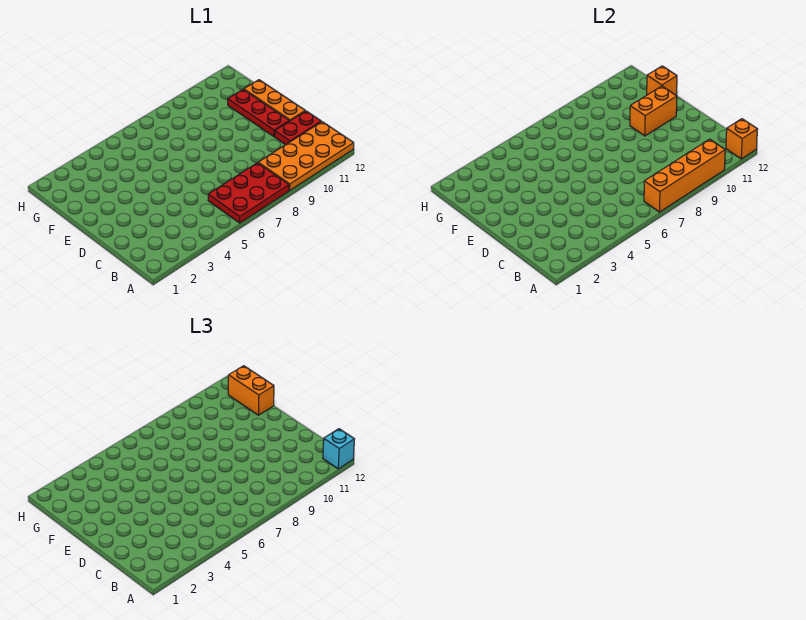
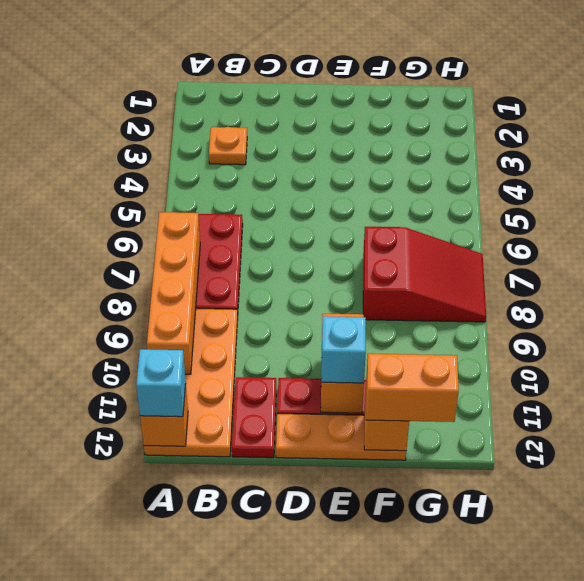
none -> orange 1x1 plate [209,127,247,165]
none -> cyan 1x1 brick [321,316,366,383]
none -> red 2x3 slope [363,227,486,322]

